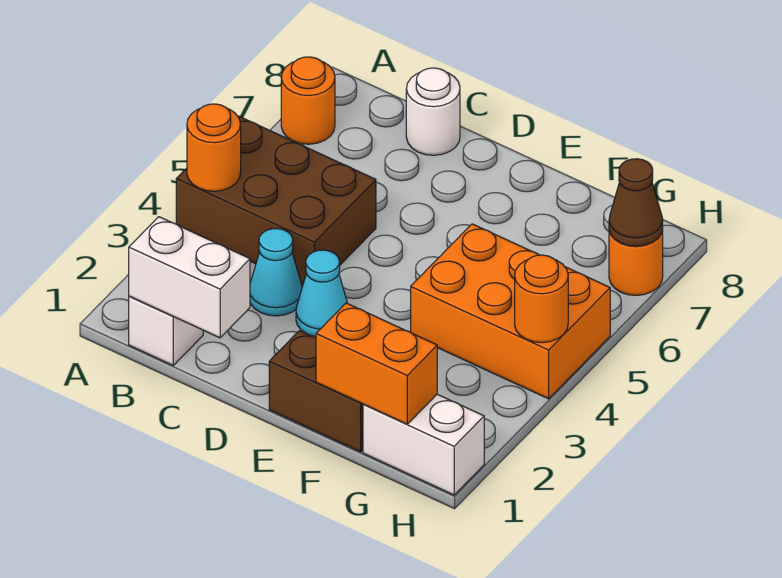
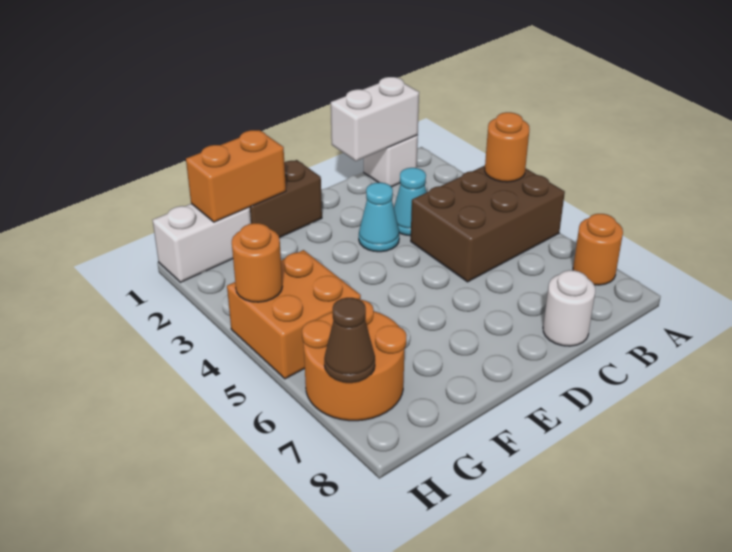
orange 2x3 brick [411,224,610,399] -> orange 2x2 brick [227,250,361,379]
orange 1x1 round brick [609,229,663,295] -> orange 2x2 round brick [302,300,407,421]

